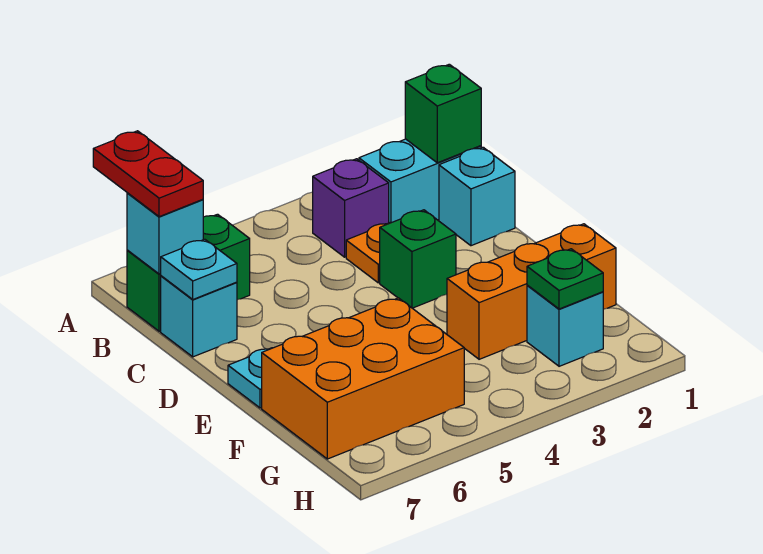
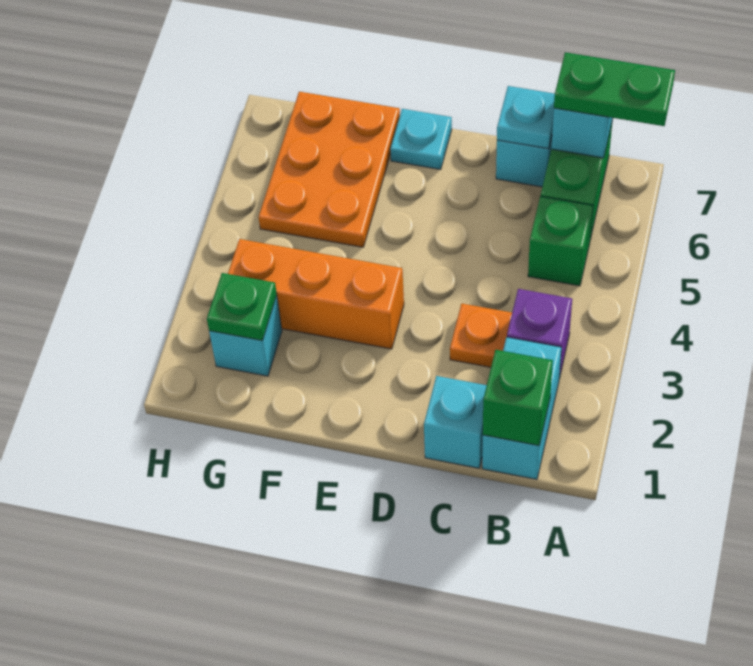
red 1x2 plate [93,131,203,217] -> green 1x2 plate [554,52,675,126]
green 1x1 brick [380,210,456,308] -> green 1x1 brick moved to [528,196,593,286]
orange 1x3 brick [447,224,616,359] -> orange 1x3 brick turned to [228,239,404,349]
orange 2x3 brick [262,298,464,459] -> orange 2x3 plate [259,92,400,247]

